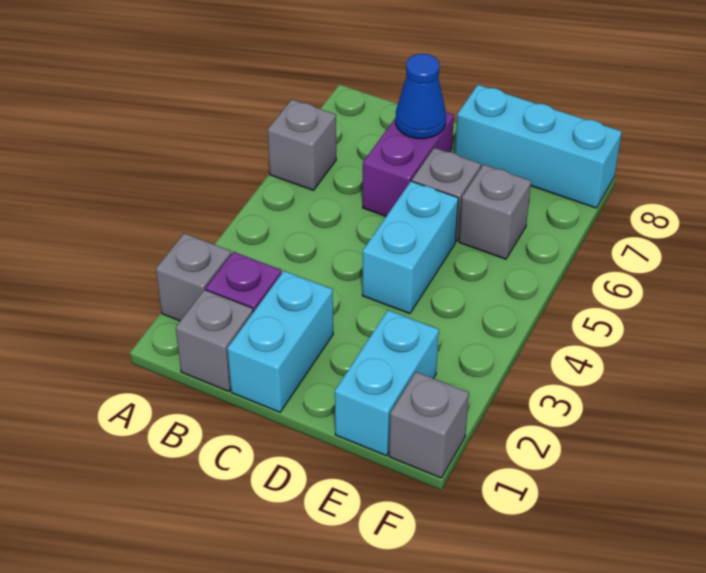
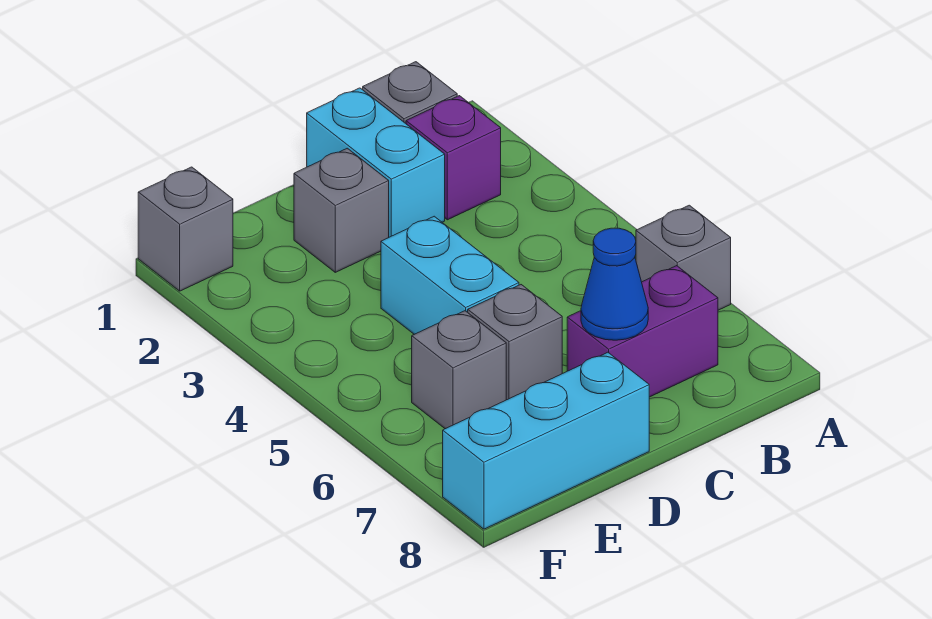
grey 1x1 brick [156,233,231,321] -> grey 1x1 brick moved to [294,148,389,272]
purple 1x2 brick [363,112,454,216] -> purple 1x2 brick turned to [567,266,718,397]
cyan 1x2 brick [335,310,439,456] -> none

